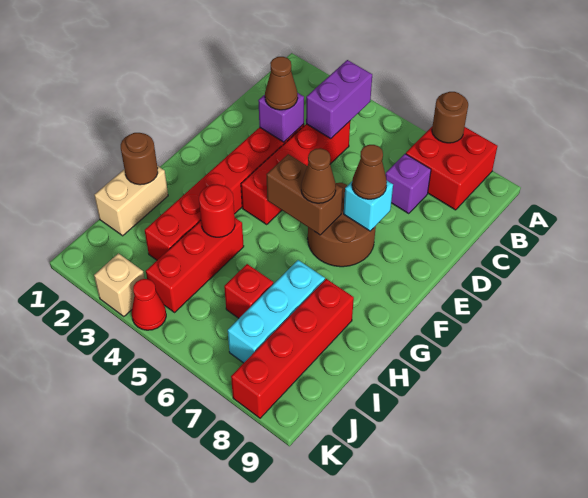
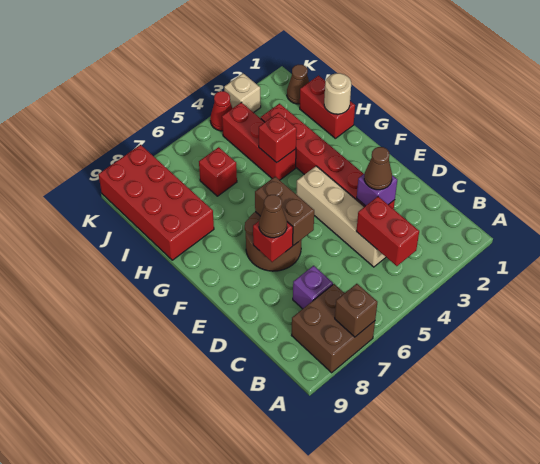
red 2x2 brick [406,127,498,210] -> brown 2x2 brick [291,284,375,373]
brown 1x1 round brick [432,92,468,143] -> brown 1x1 brick [335,284,377,337]
purple 1x2 brick [306,60,372,139] -> red 1x2 brick [356,197,419,266]
red 1x4 brick [241,121,350,224] -> tan 1x4 brick [296,166,386,267]
cyan 1x1 brick [344,181,393,231] -> red 1x1 brick [253,221,293,262]
brown 1x2 brick [266,154,343,235] -> brown 1x2 brick turned to [255,176,314,246]
brown 1x1 cone [301,148,336,203] -> brown 1x1 cone moved to [287,65,309,104]
tan 1x2 brick [94,166,168,236] -> red 1x2 brick [300,76,355,138]
brown 1x1 round brick [121,133,158,185] -> tan 1x1 round brick [324,73,351,114]
red 1x1 round brick [199,184,235,237] -> red 1x1 brick [259,113,297,163]
cyan 1x3 brick [228,260,325,363] -> none
red 1x4 brick [231,279,354,418] -> red 2x4 brick [98,145,214,260]

